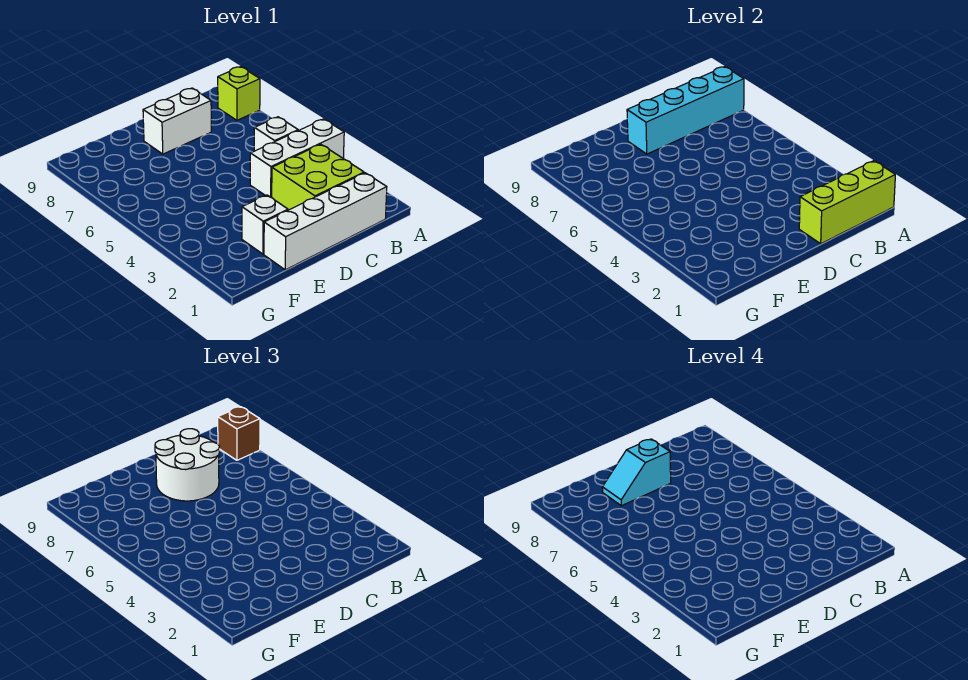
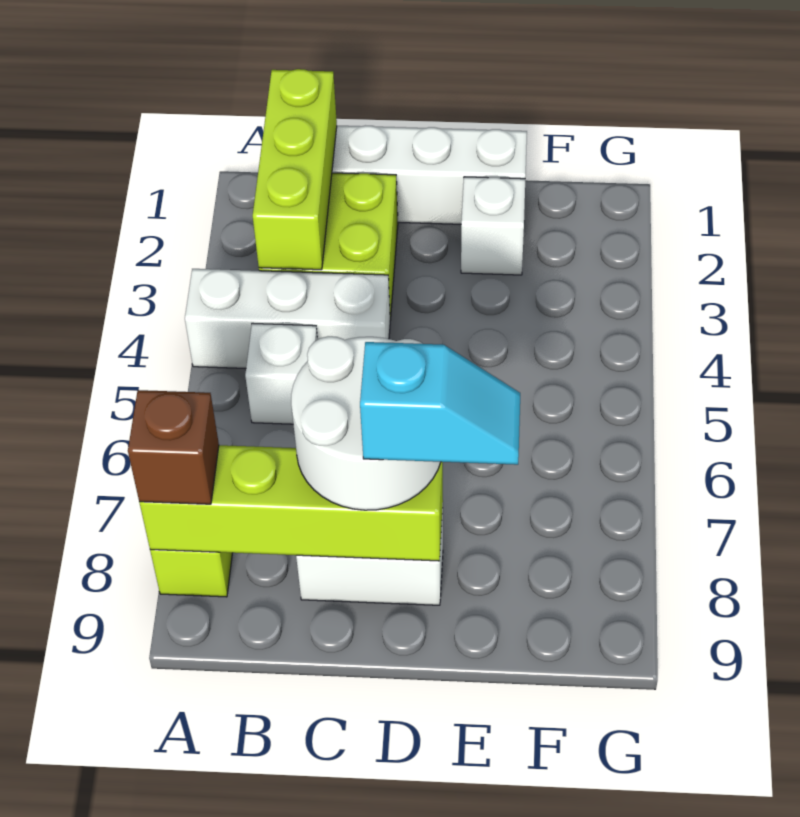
lime 1x3 brick [799,161,895,244] -> lime 1x3 brick turned to [253,69,337,270]
cyan 1x4 brick [627,67,744,154] -> lime 1x4 brick [139,445,443,561]

